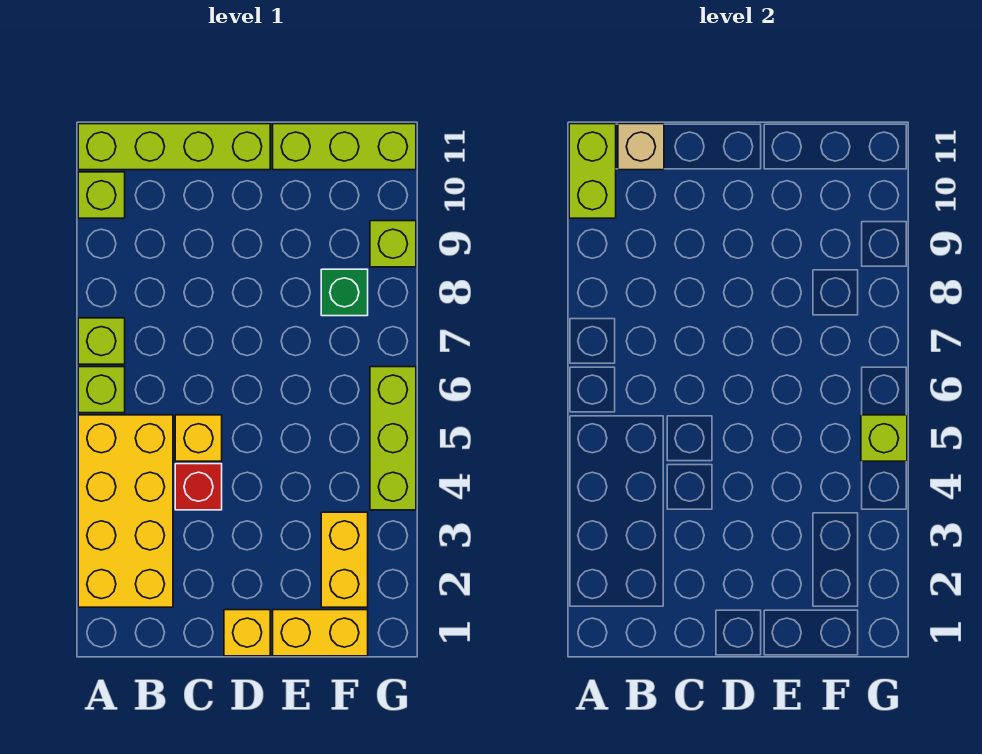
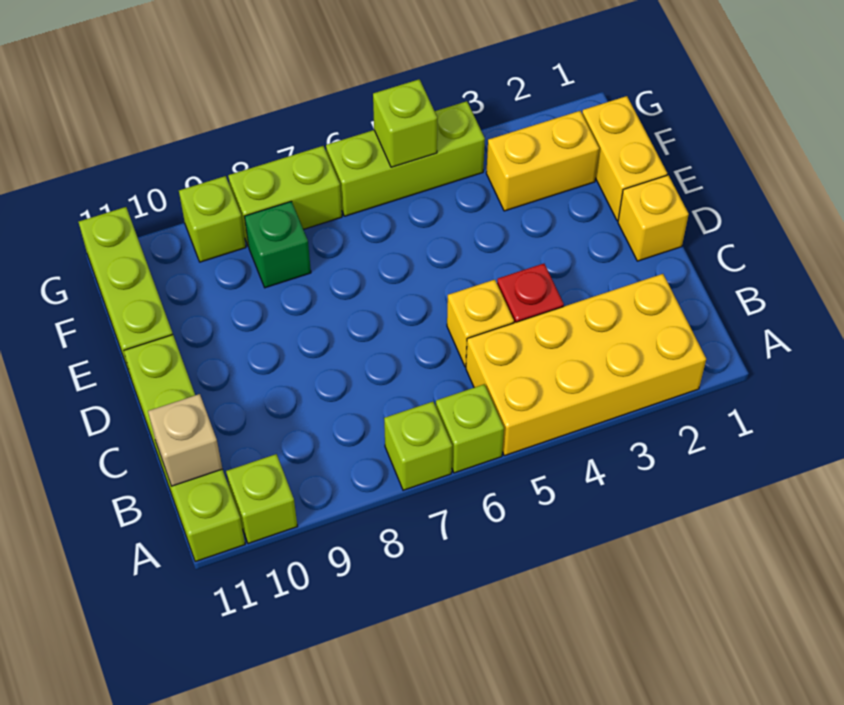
lime 1x2 brick [569,124,616,218] -> lime 1x2 brick moved to [228,146,342,247]

